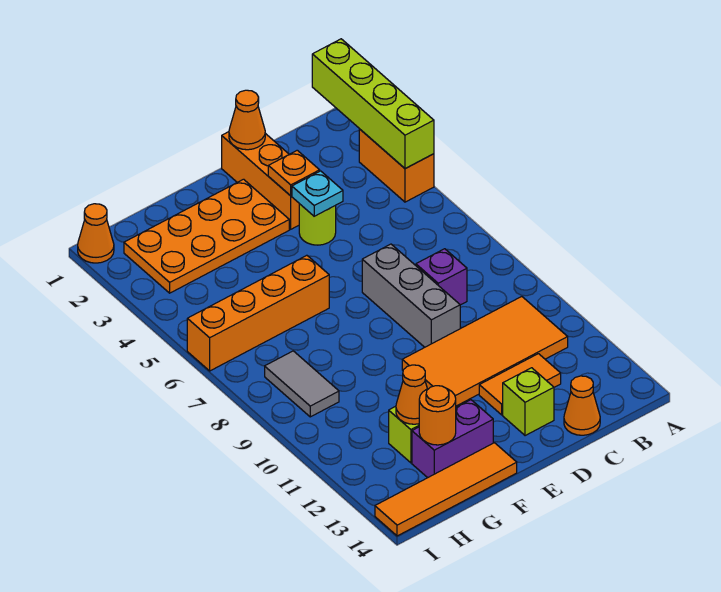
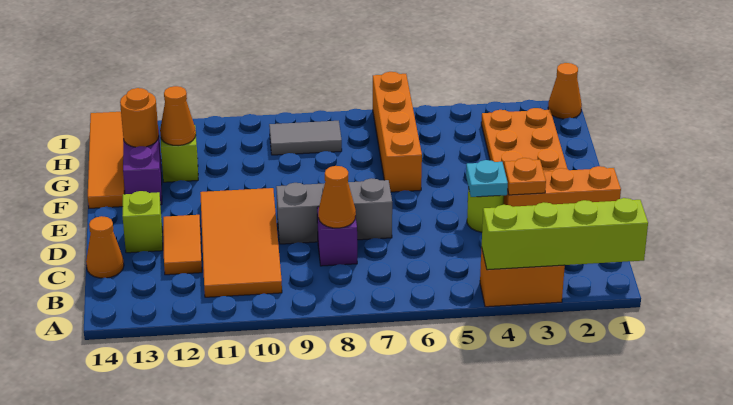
orange 1x1 cone [229,90,265,150] -> orange 1x1 cone moved to [318,166,356,228]

